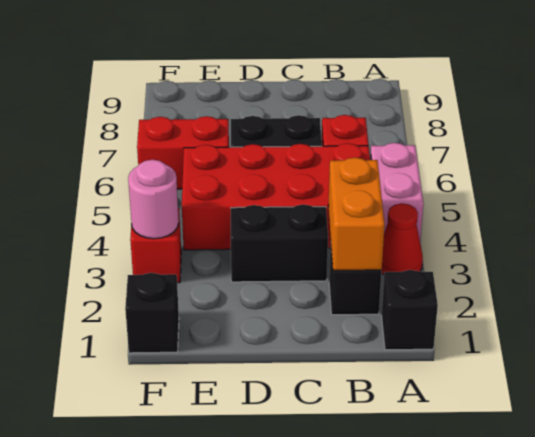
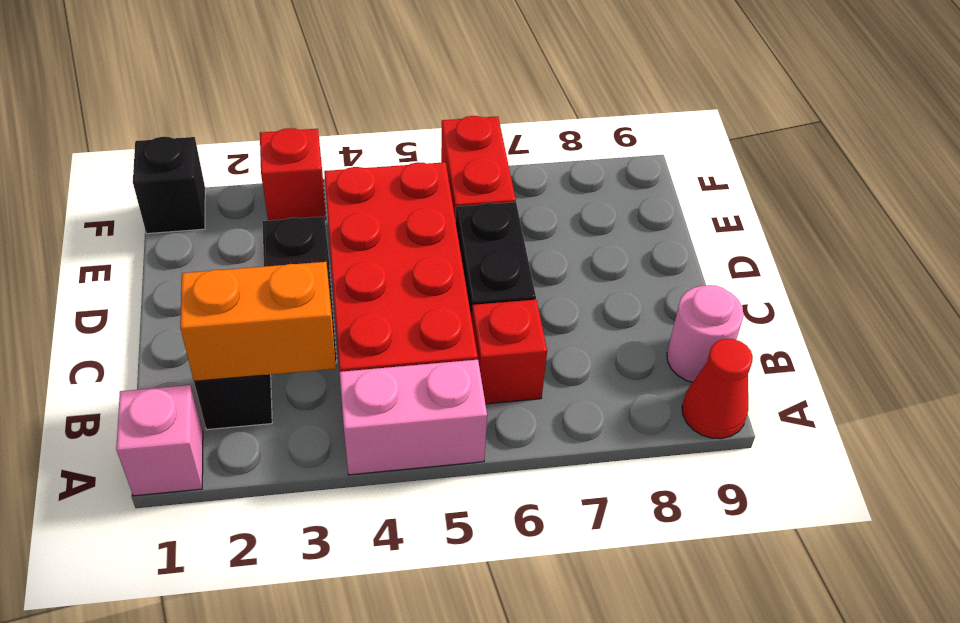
black 1x1 brick [382,270,438,350] -> pink 1x1 brick [116,385,203,496]
red 1x1 cone [381,203,423,275] -> red 1x1 cone moved to [682,339,753,439]
pink 1x1 round brick [128,160,179,239] -> pink 1x1 round brick moved to [667,285,744,382]

